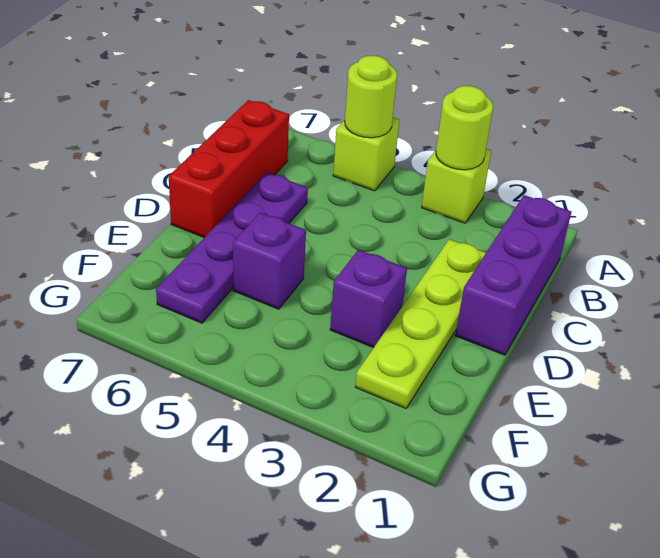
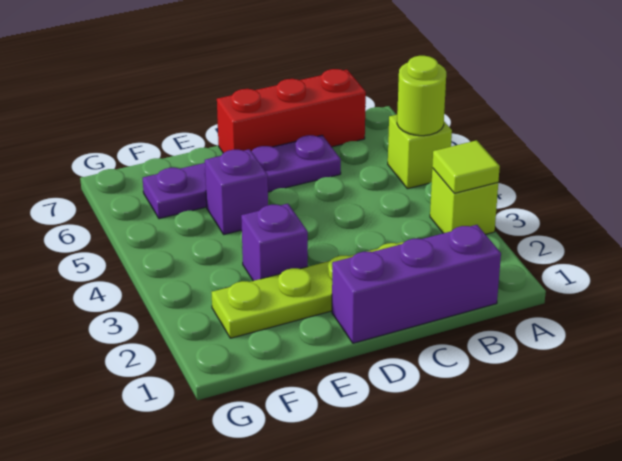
lime 1x1 round brick [436,86,493,170] -> lime 1x1 tile [432,140,500,193]

